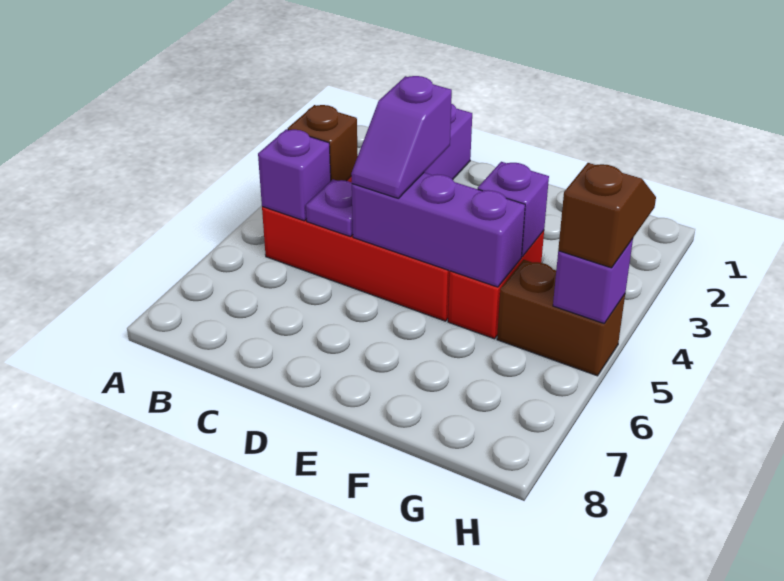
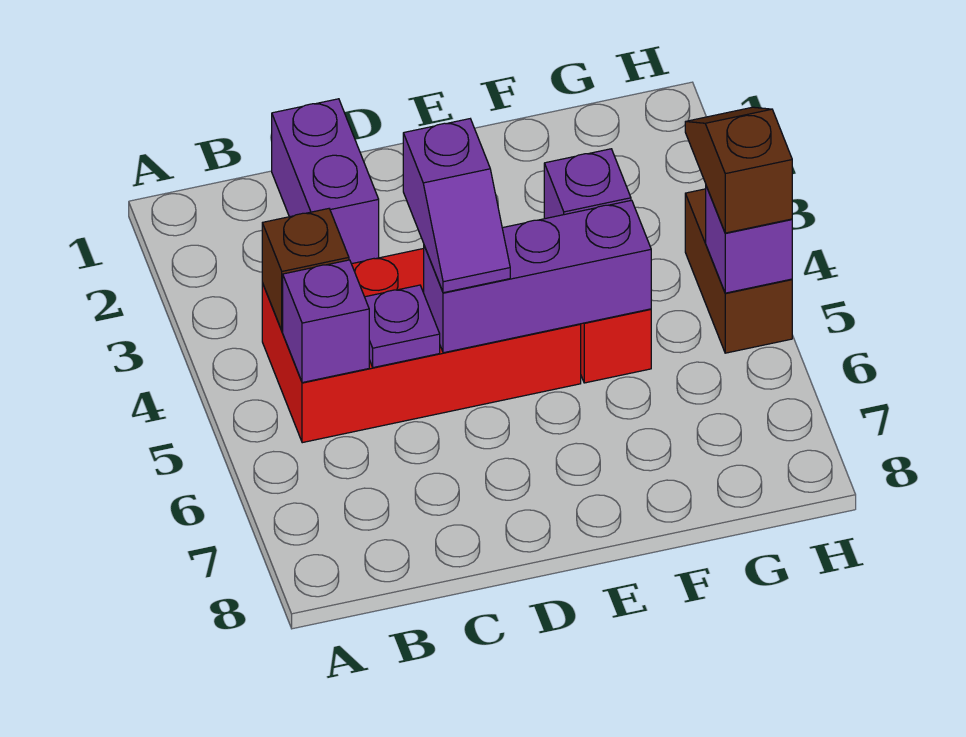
brown 1x2 brick [497,260,625,376] -> brown 1x2 brick turned to [685,189,792,353]

